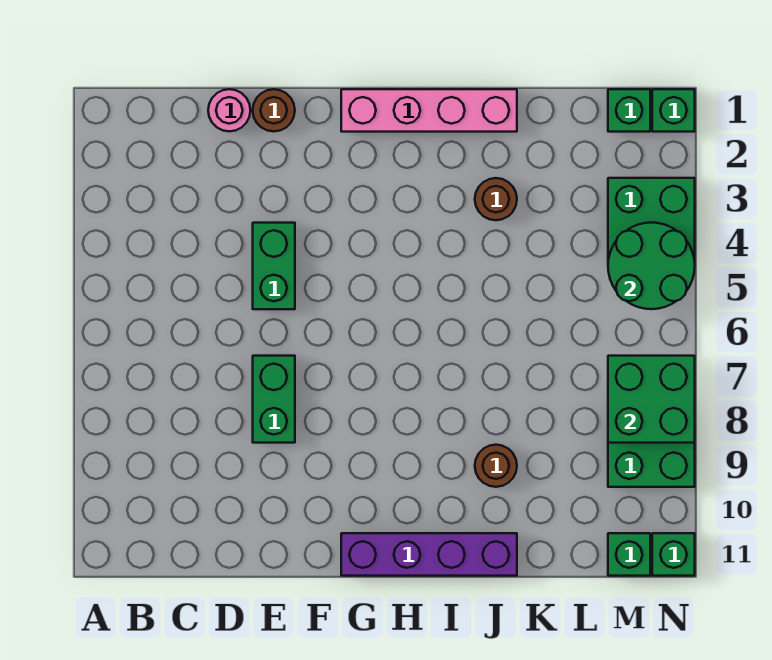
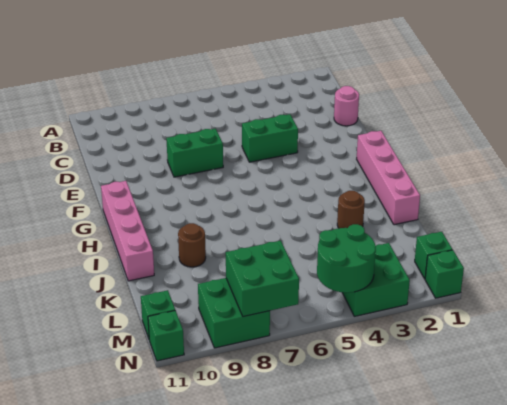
brown 1x1 round brick [253,89,295,131] -> none
purple 1x4 brick [341,533,517,576] -> pink 1x4 brick [101,181,154,281]

